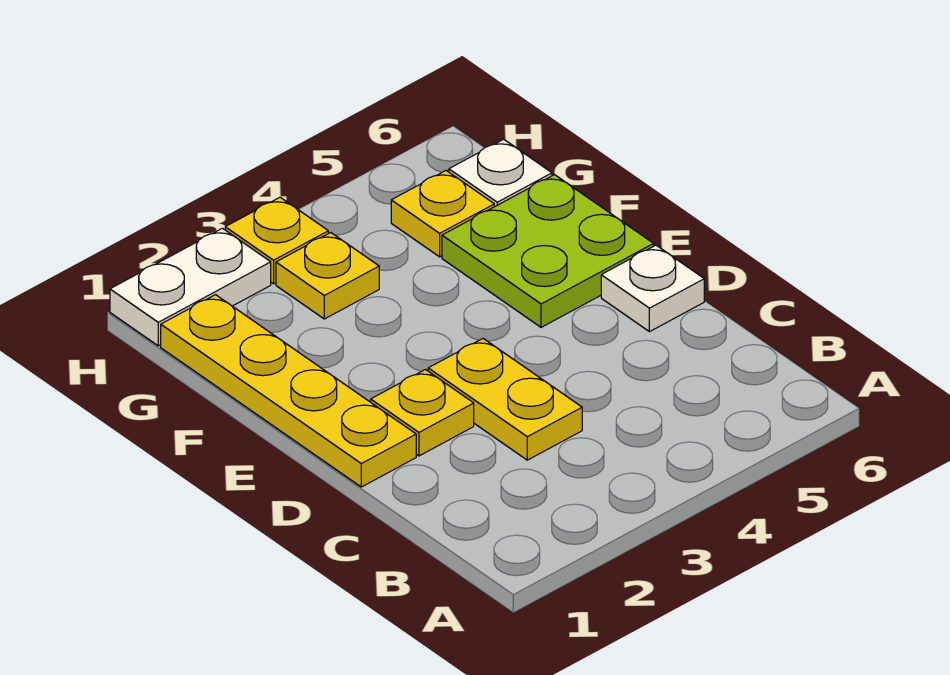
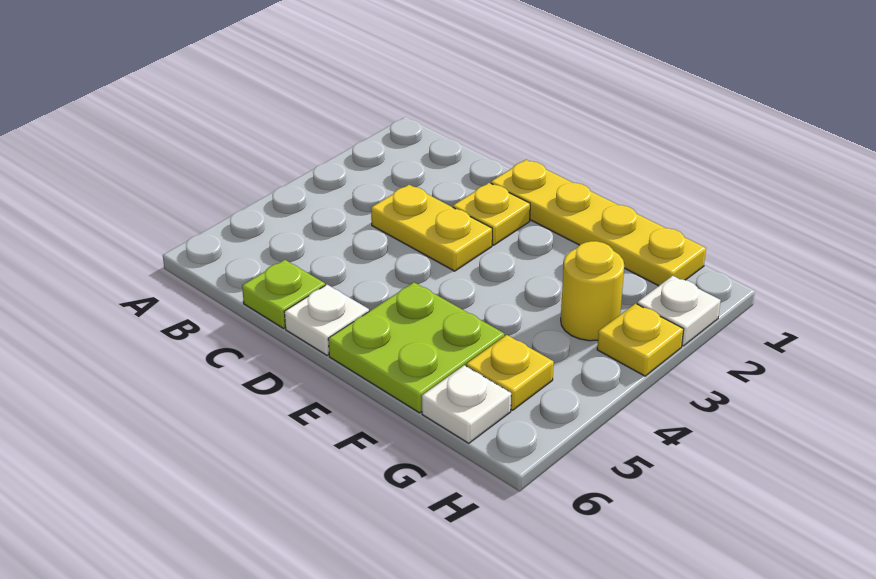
none -> lime 1x1 plate [242,260,325,328]
yellow 1x1 plate [276,233,379,319] -> yellow 1x1 round brick [561,241,624,341]
white 1x2 plate [110,228,271,346] -> white 1x1 plate [637,276,721,346]

